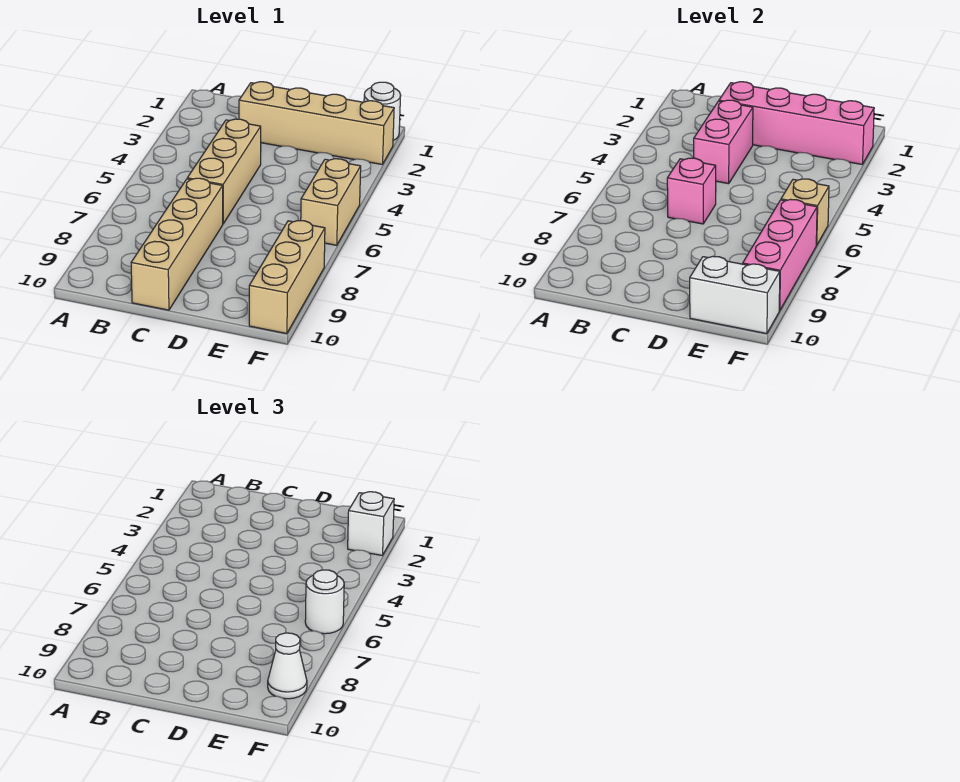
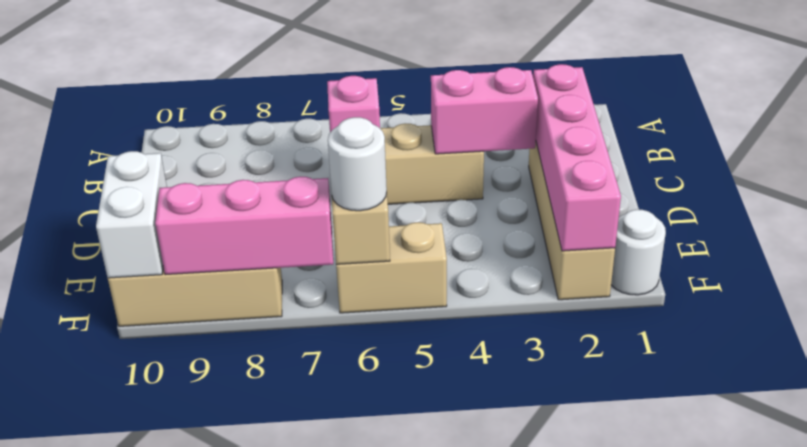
tan 1x4 brick [131,178,223,310] -> none
white 1x1 brick [348,492,394,555] -> none
white 1x1 cone [268,633,307,699] -> none

